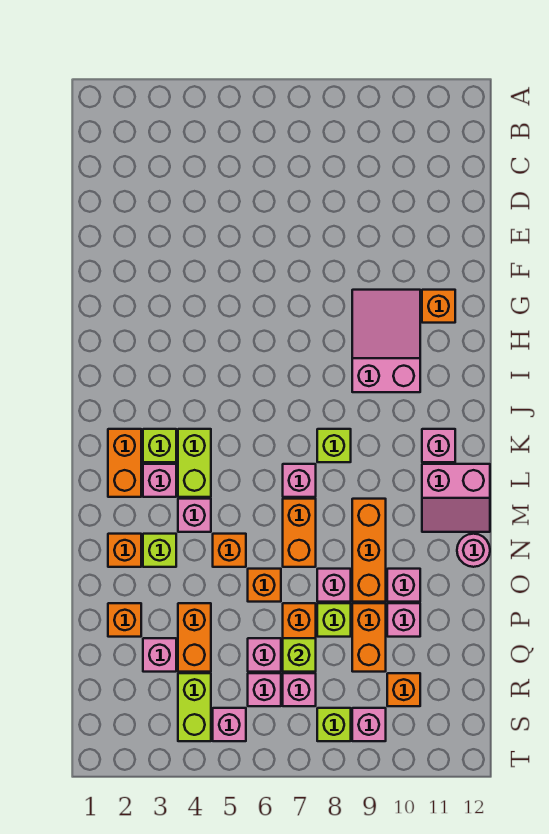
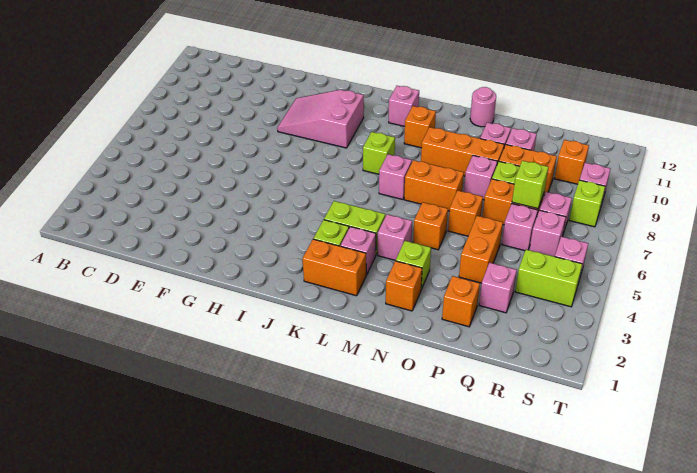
orange 1x1 brick [422,290,455,323] -> orange 1x1 brick moved to [404,106,436,148]
pink 2x2 slope [422,464,490,532] -> none
orange 1x2 brick [178,603,211,672] -> orange 1x2 brick turned to [459,216,503,283]

